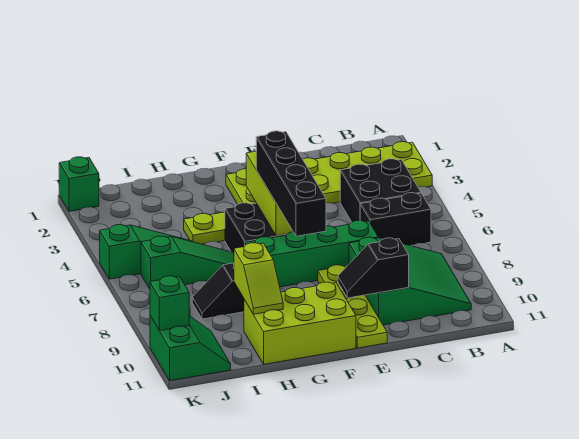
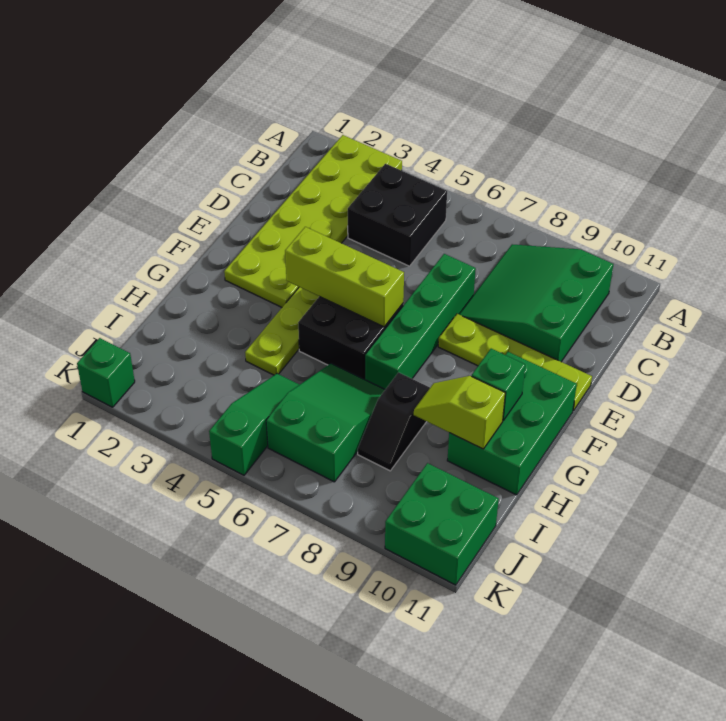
black 1x2 brick [360,193,431,246] -> none
green 3x3 slope [349,237,471,325] -> green 3x3 slope turned to [459,244,613,362]
black 1x2 slope [338,238,409,298] -> none
black 1x4 brick [256,131,326,236] -> none
lime 2x3 brick [244,282,356,364] -> green 2x3 brick [447,352,577,495]
green 1x3 slope [141,236,234,289] -> green 2x3 slope [266,363,385,482]
lime 1x2 slope [234,243,283,314] -> lime 1x2 slope turned to [414,376,505,449]
green 2x2 slope [150,316,231,381] -> green 2x2 brick [385,463,499,585]
green 1x1 brick [150,276,189,331] -> green 1x1 brick moved to [472,349,525,420]

